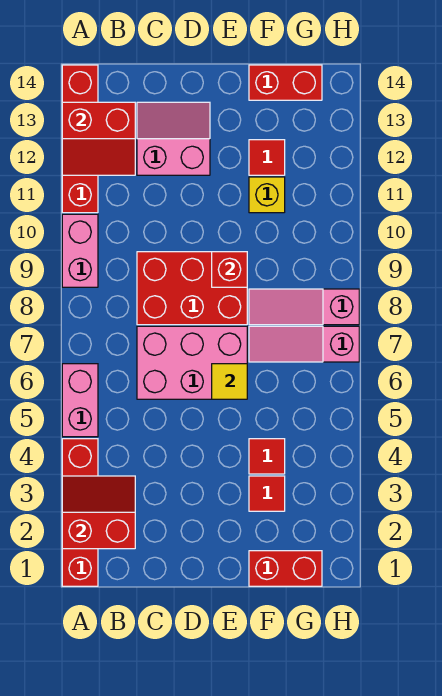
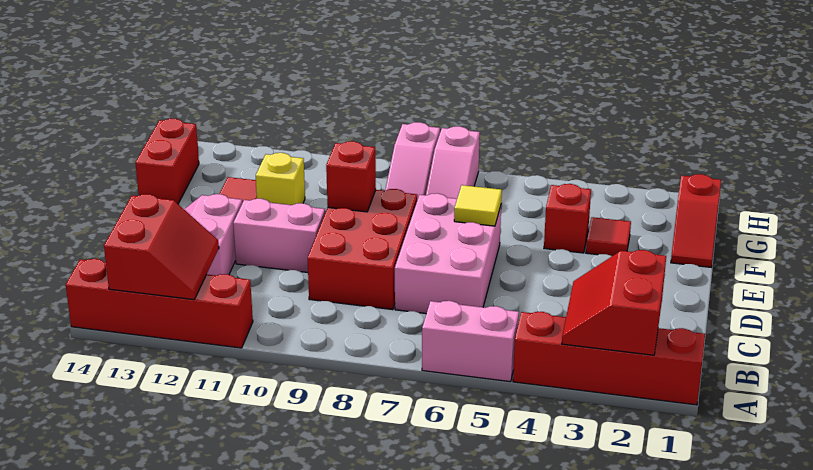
pink 1x2 brick [62,214,98,287] -> pink 1x2 brick moved to [233,199,325,272]
red 1x2 brick [249,551,322,586] -> red 1x2 slope [671,174,721,267]
red 1x1 tile [249,439,285,474] -> red 1x1 brick [544,184,591,253]

